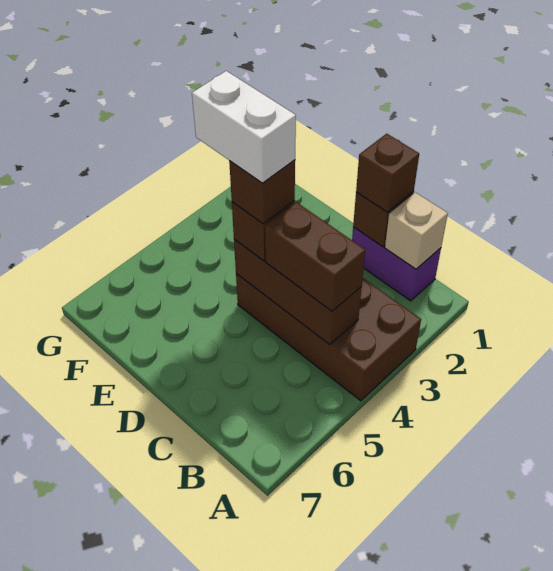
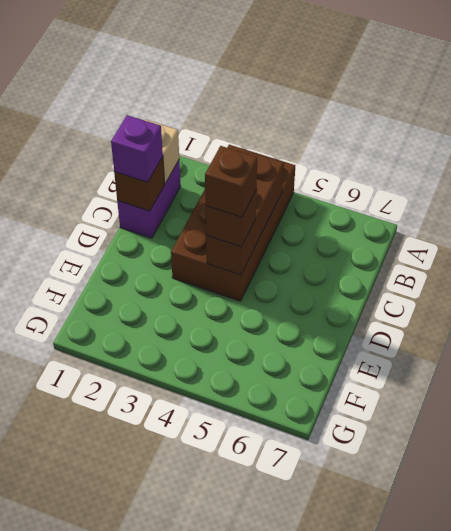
brown 1x2 brick [265,202,365,311] -> none
brown 1x1 brick [356,134,419,212] -> purple 1x1 brick [111,115,163,182]
white 1x2 brick [192,71,296,183] -> none

